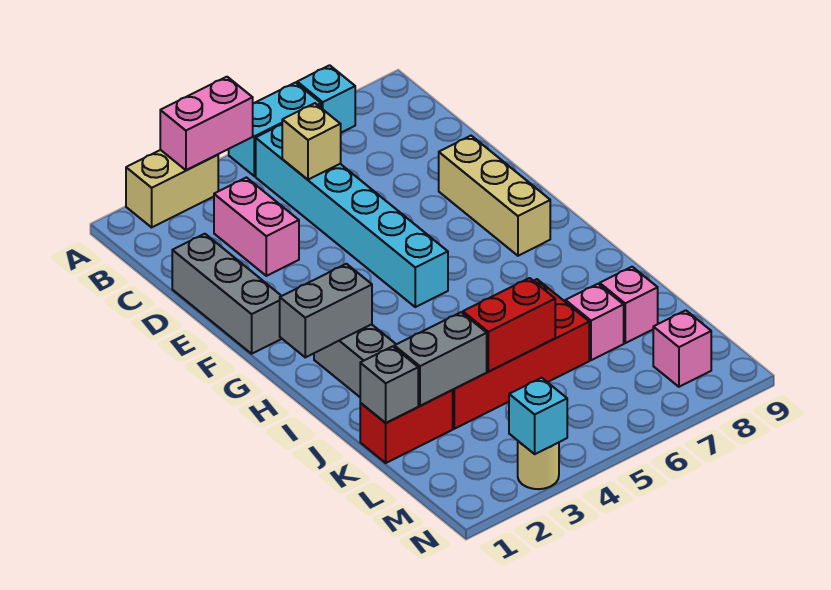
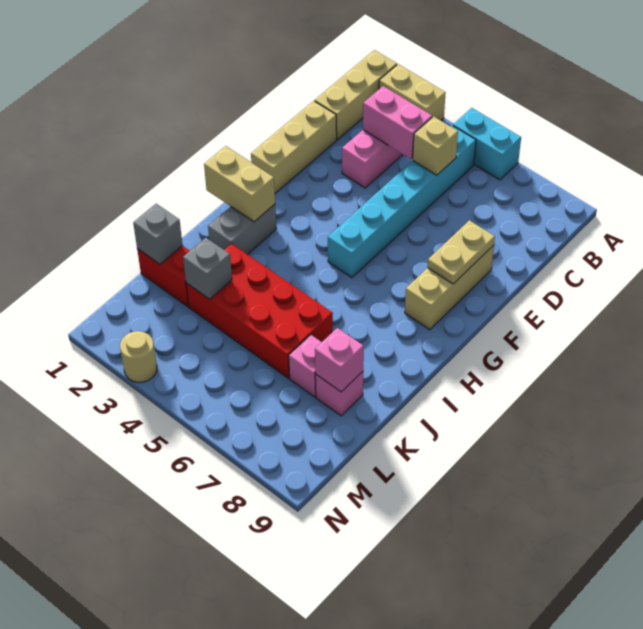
none -> tan 1x3 brick [315,50,397,140]
pink 1x2 brick [160,77,253,170] -> pink 1x2 brick moved to [363,86,432,159]
cyan 1x1 brick [297,65,355,133] -> none
grey 1x3 brick [172,234,282,354] -> tan 1x3 brick [251,101,337,193]
none -> tan 1x2 plate [428,220,495,284]
grey 1x2 brick [280,264,372,357] -> tan 1x2 brick [204,146,275,222]
grey 1x2 brick [394,312,487,406] -> grey 1x1 brick [183,238,232,299]
red 1x2 brick [463,278,555,372] -> none
pink 1x1 brick [653,310,711,387] -> pink 1x1 brick moved to [315,328,364,392]
cyan 1x1 brick [509,378,567,454] -> none

